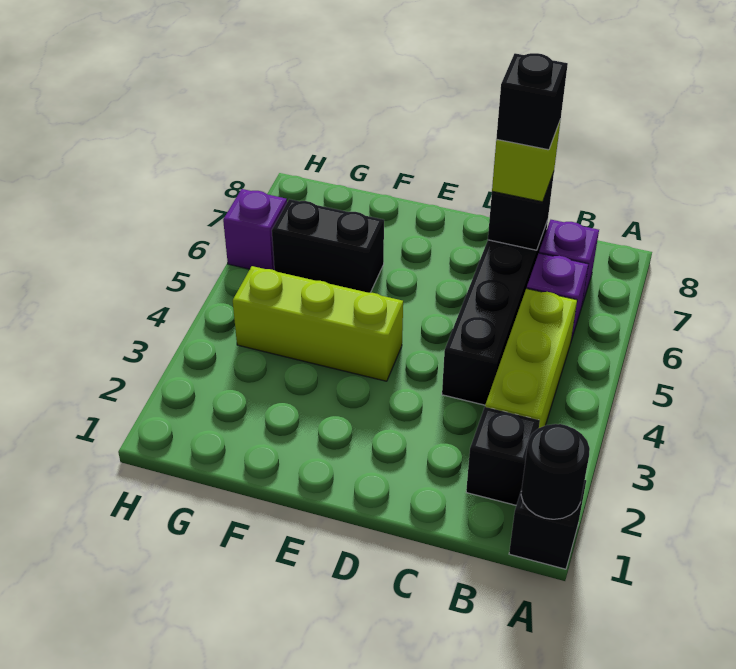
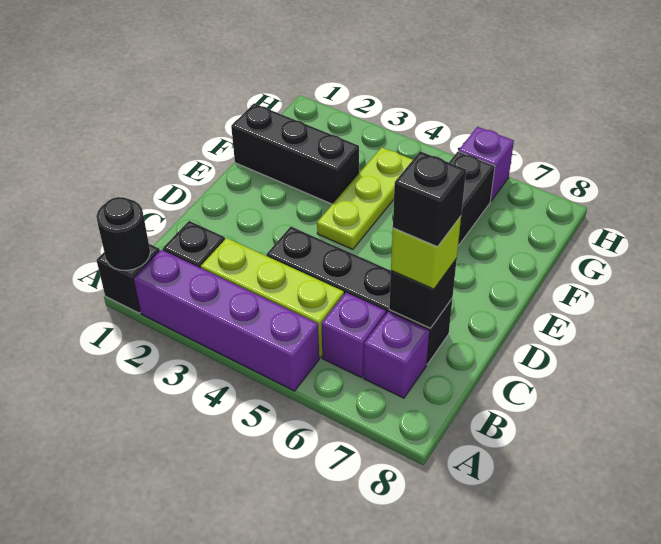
none -> purple 1x4 brick [134,250,319,391]
lime 1x3 brick [233,266,403,381] -> lime 1x3 plate [317,147,413,249]
none -> black 1x3 brick [231,104,359,204]

